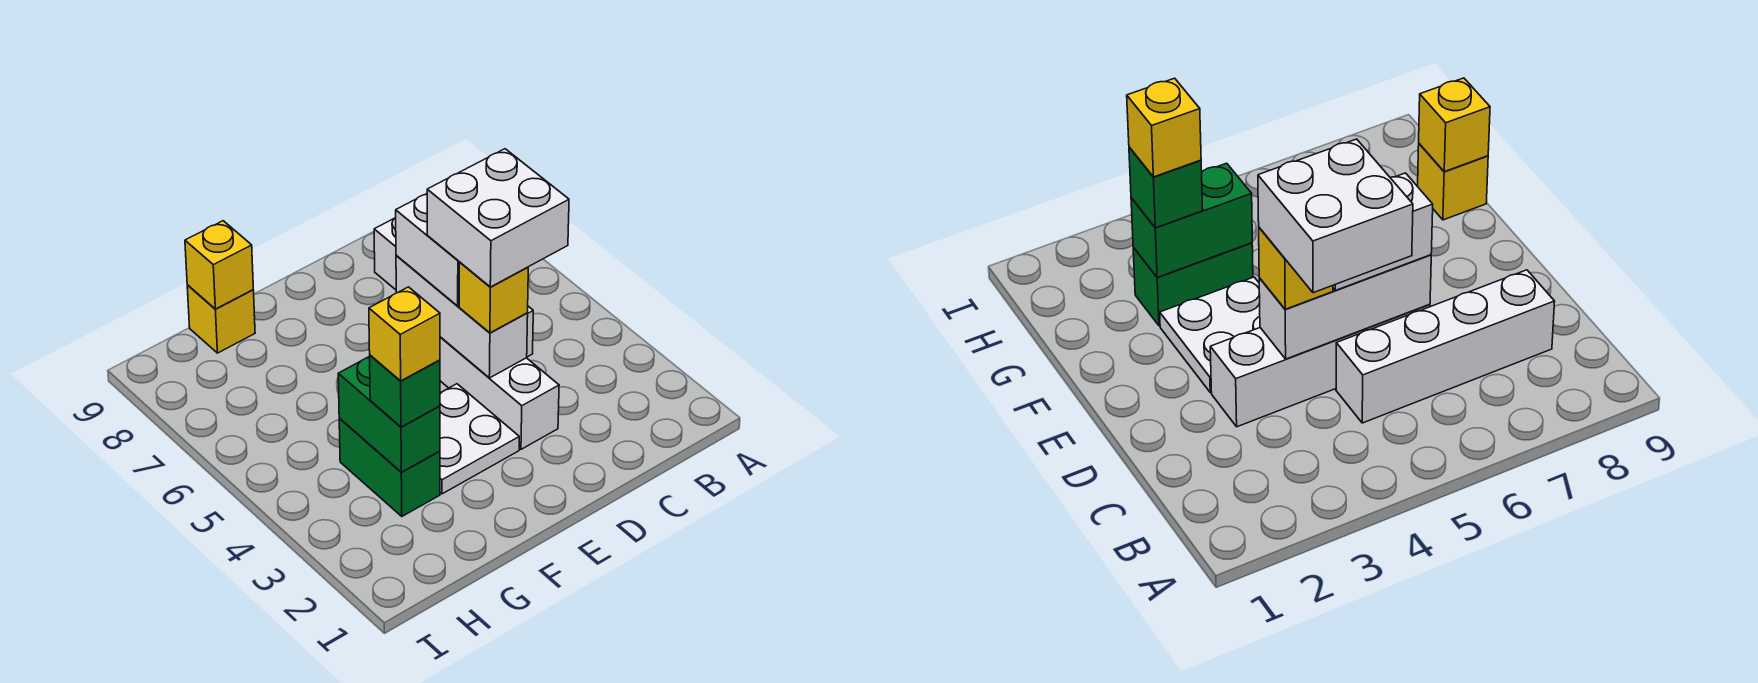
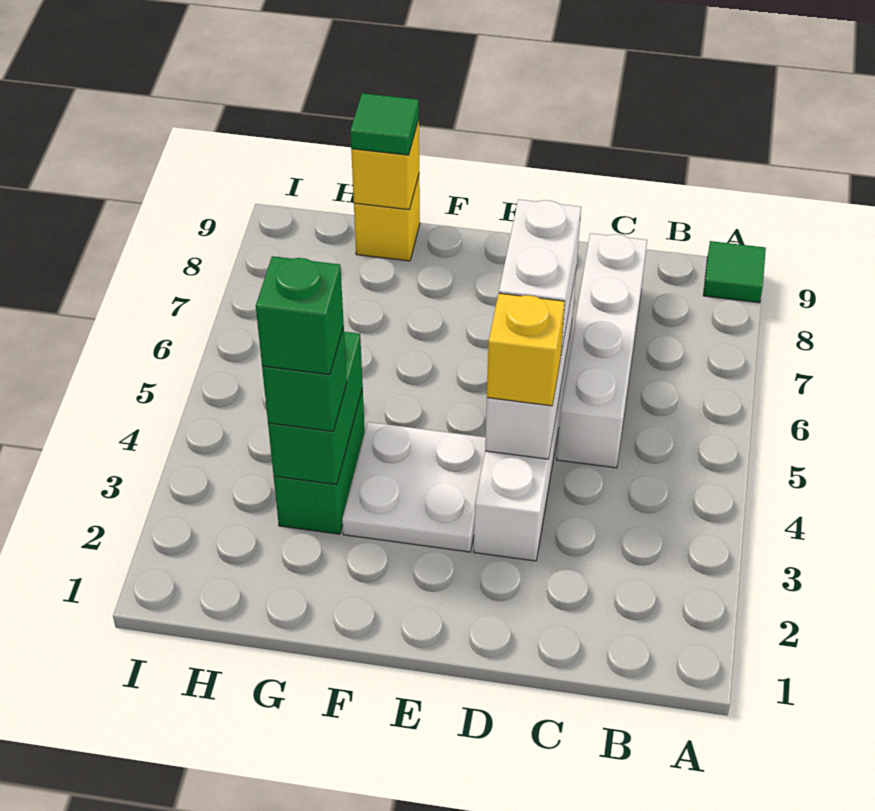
none -> green 1x1 tile [703,241,766,303]
white 2x2 brick [427,149,569,287] -> none
yellow 1x1 brick [369,287,440,381] -> green 1x1 brick [256,256,344,375]
none -> green 1x1 tile [350,93,419,155]

